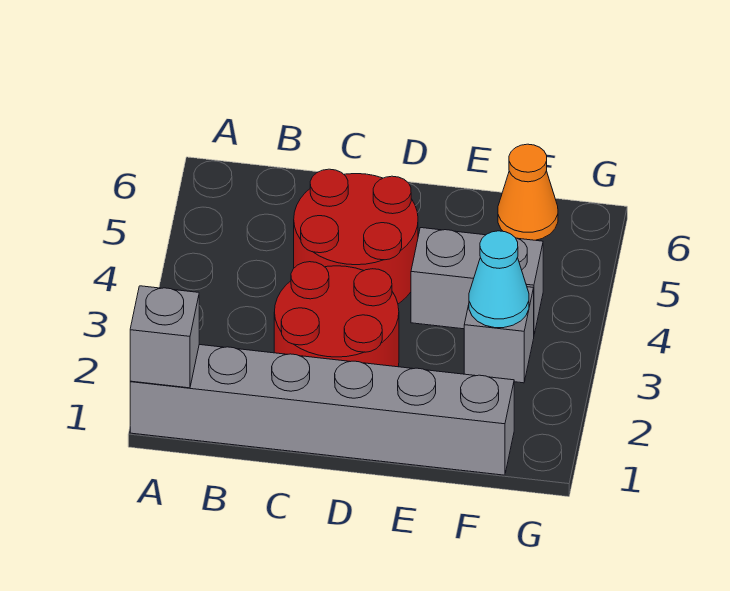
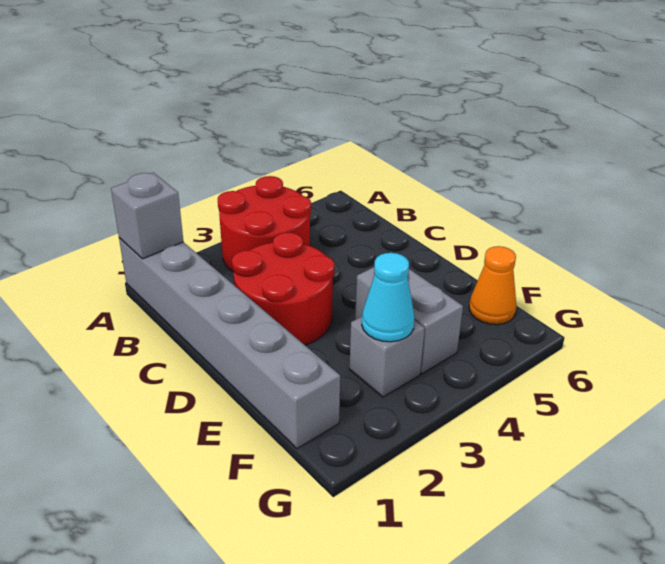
red 2x2 round brick [294,169,418,304] -> red 2x2 round brick moved to [218,176,311,272]

